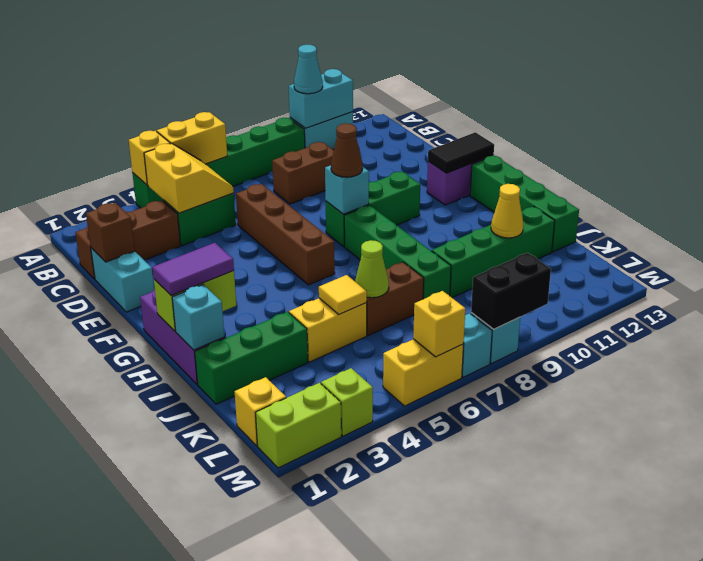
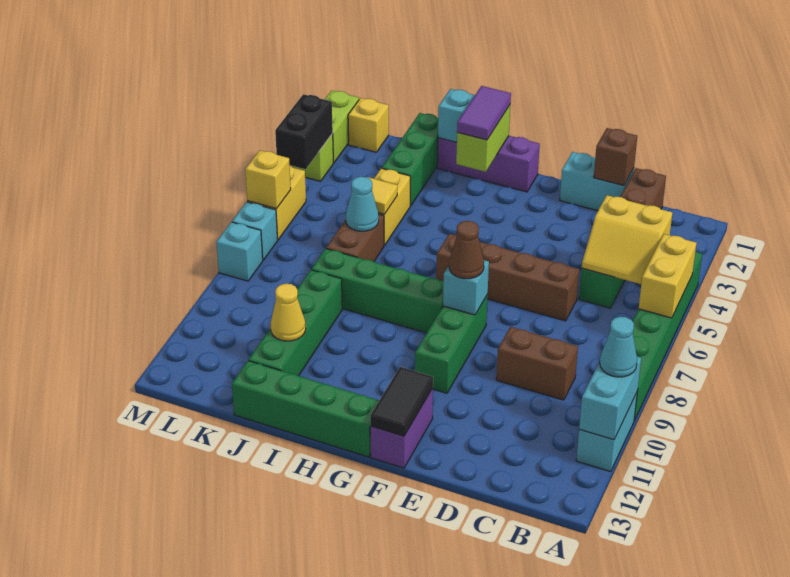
yellow 1x1 brick [129,131,170,185] -> none
brown 1x2 brick [272,142,334,204] -> brown 1x2 brick turned to [496,327,578,400]
lime 1x1 cone [355,240,389,298] -> cyan 1x1 cone [346,177,379,231]
black 1x2 brick [471,253,551,329] -> black 1x2 brick moved to [275,94,333,169]

